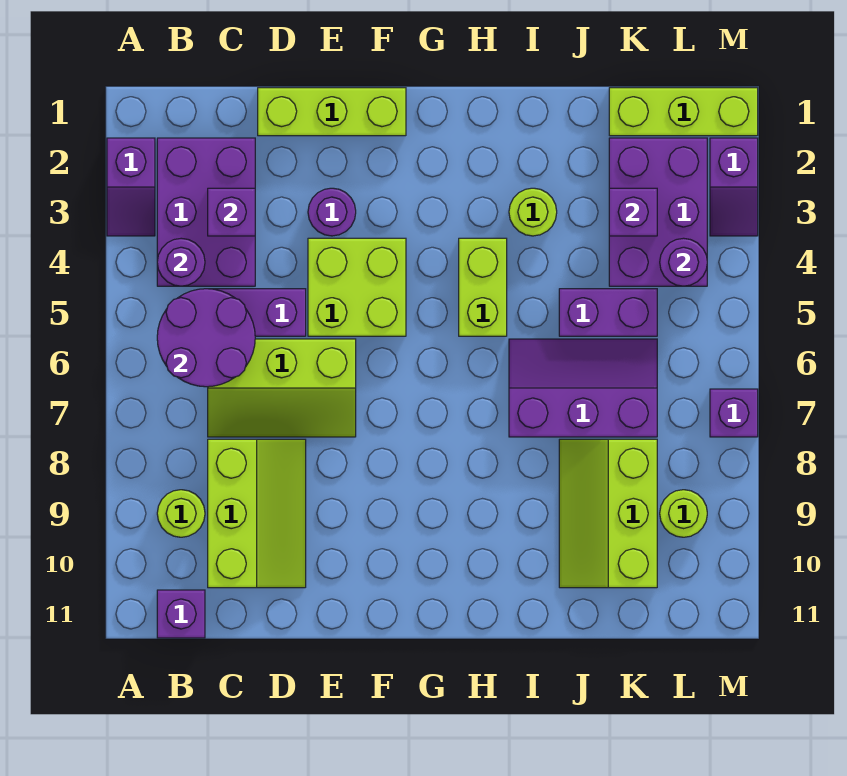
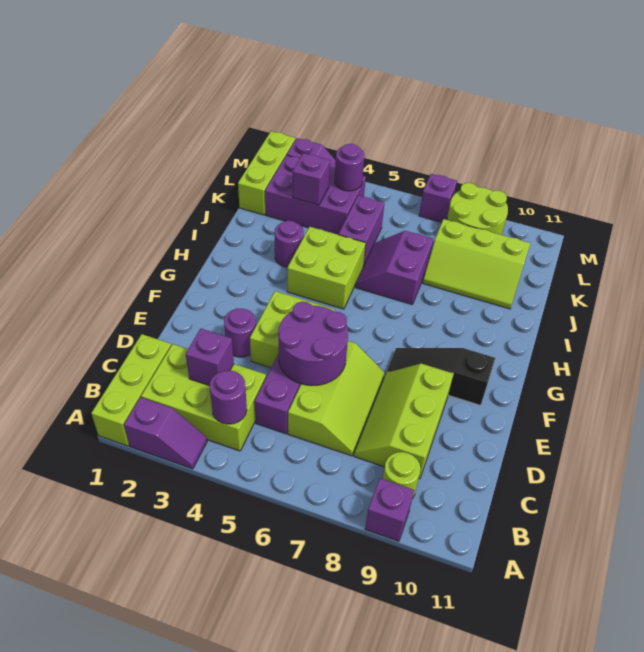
purple 2x3 brick [157,138,255,286] -> lime 2x3 brick [141,344,266,451]
purple 2x2 round brick [157,289,255,387] -> purple 2x2 round brick moved to [278,302,348,386]
purple 1x1 brick [157,590,205,638] -> purple 1x1 brick moved to [365,479,414,541]
lime 2x3 slope [208,439,306,588] -> lime 2x3 slope turned to [354,364,453,479]
lime 1x3 brick [258,88,406,136] -> lime 1x3 brick moved to [91,334,171,446]
none -> black 1x3 slope [386,348,495,405]
lime 1x2 brick [459,238,507,336] -> lime 2x2 brick [287,227,366,309]
lime 1x1 round brick [509,188,557,236] -> purple 1x1 round brick [275,221,304,267]
purple 2x3 slope [509,339,657,437] -> purple 2x2 slope [356,231,433,304]
lime 1x1 round brick [660,490,707,537] -> lime 2x2 round brick [447,183,508,235]

